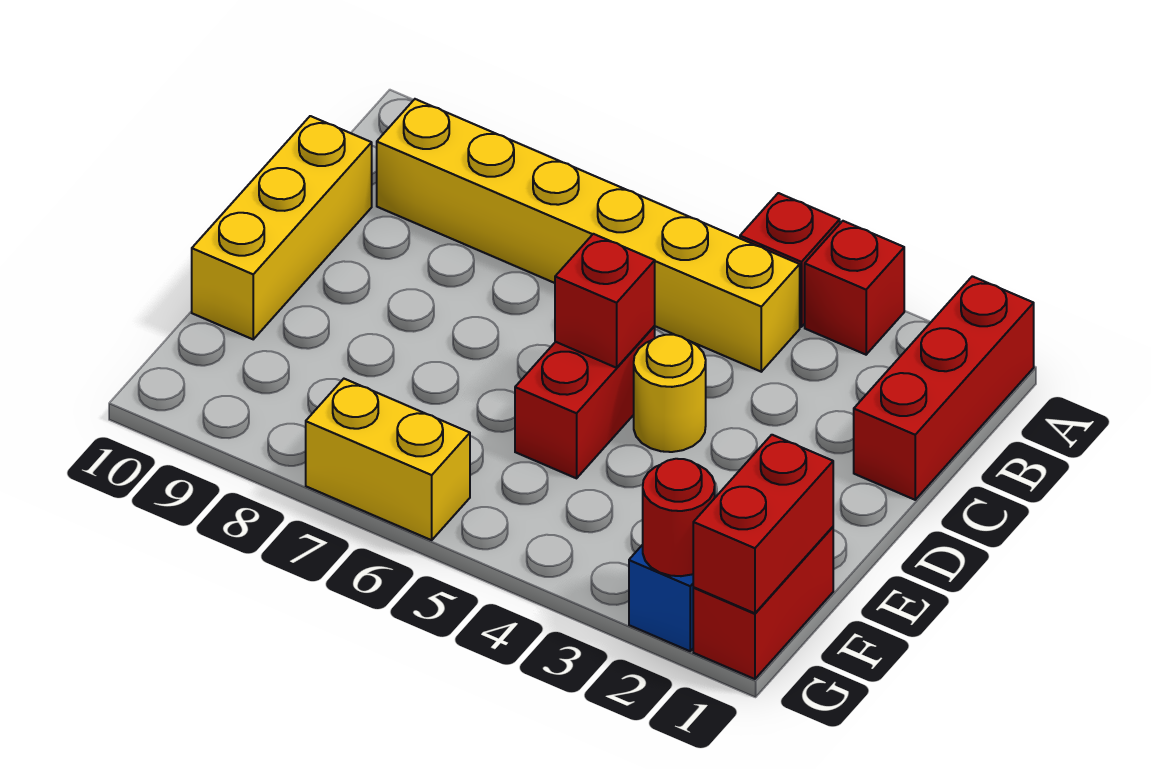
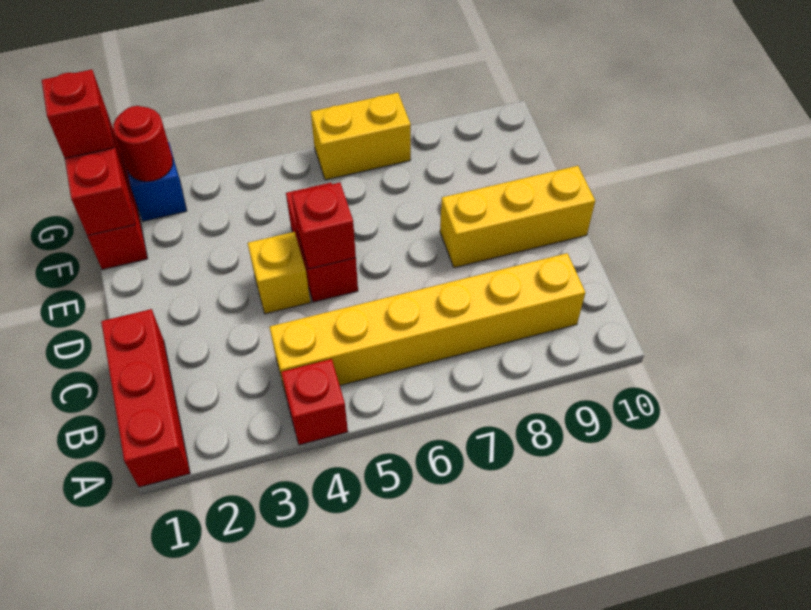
red 1x1 brick [805,221,904,355] -> red 1x1 brick moved to [42,70,114,158]
yellow 1x3 brick [192,116,372,339] -> yellow 1x3 brick turned to [440,166,595,268]
yellow 1x1 round brick [634,335,706,452] -> yellow 1x1 brick [248,232,310,314]

